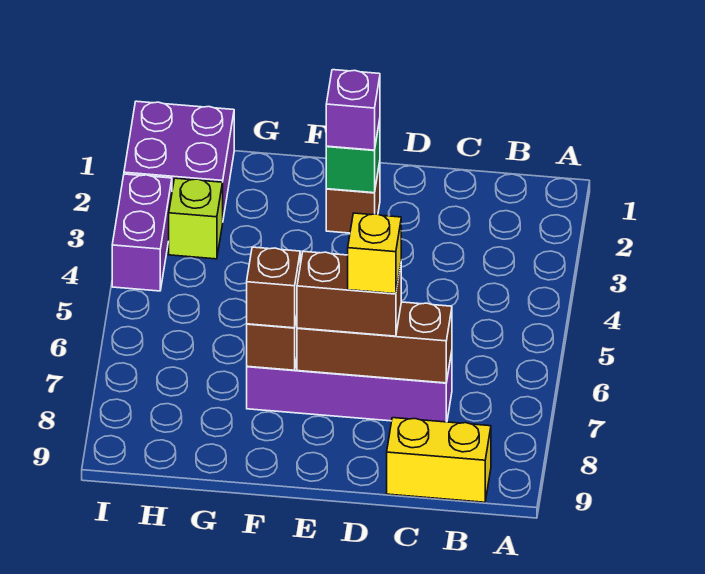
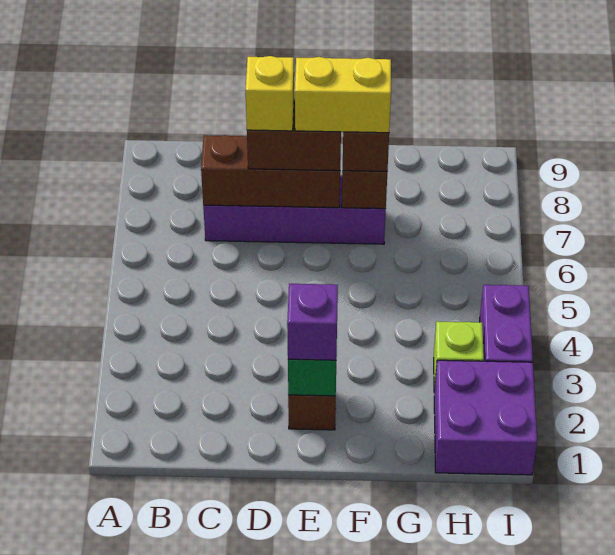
yellow 1x2 brick [387,418,491,502] -> yellow 1x2 brick moved to [295,57,391,133]

